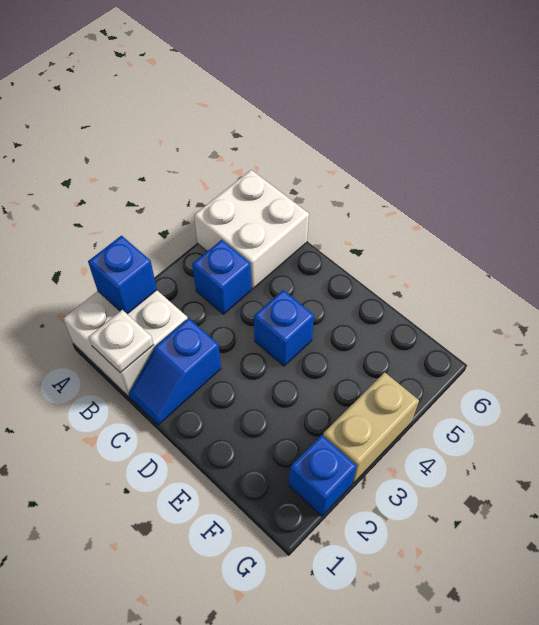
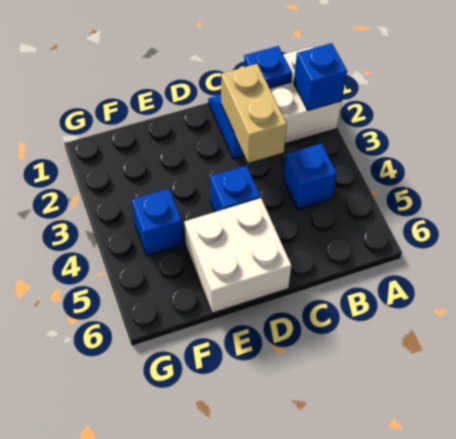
white 2x2 brick [194,170,309,289] -> white 2x2 brick moved to [184,198,291,313]
white 1x1 plate [89,310,154,373] -> blue 1x1 plate [244,46,292,88]
blue 1x1 brick [289,435,357,516] -> blue 1x1 brick moved to [132,189,183,256]
tan 1x2 brick [323,372,419,483] -> tan 1x2 brick moved to [221,64,287,163]

